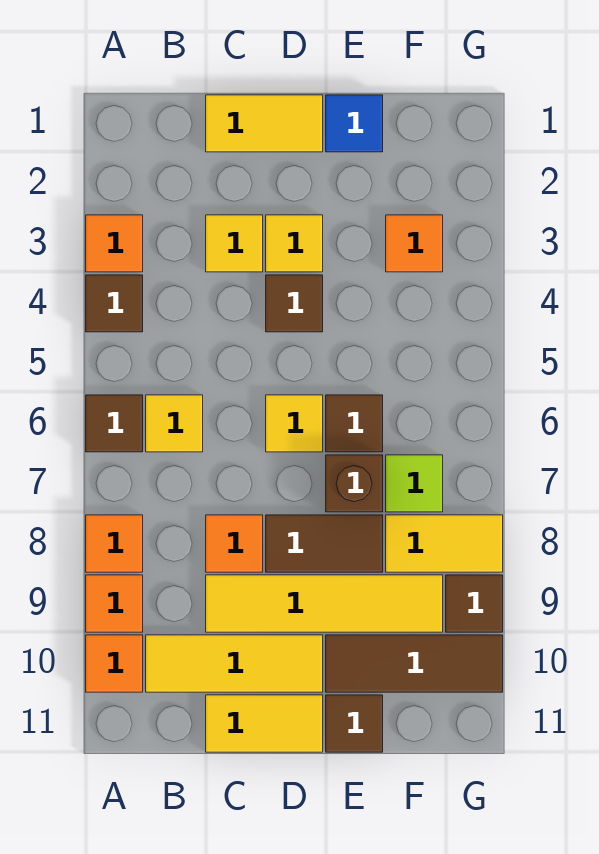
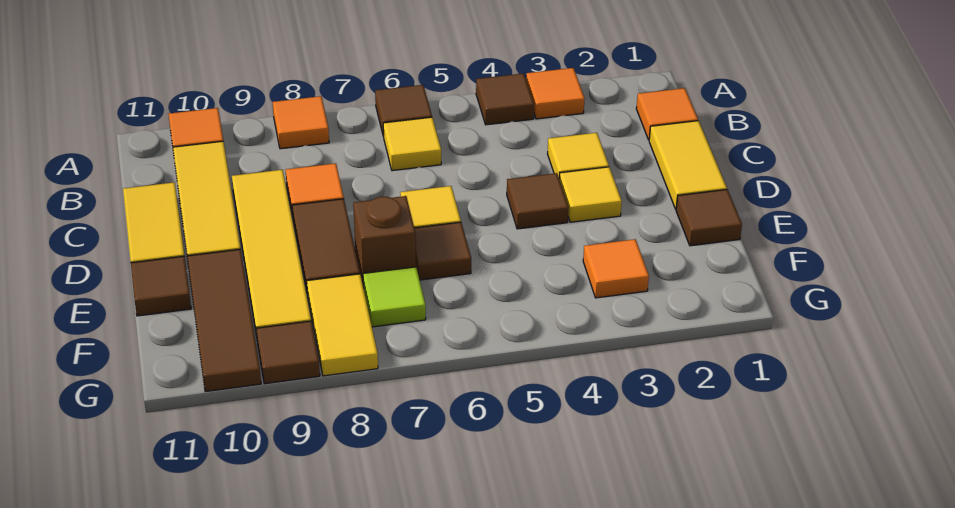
orange 1x1 tile [86,575,143,632] -> orange 1x1 tile moved to [636,88,698,140]
blue 1x1 tile [326,95,383,152] -> brown 1x1 tile [676,189,742,246]

